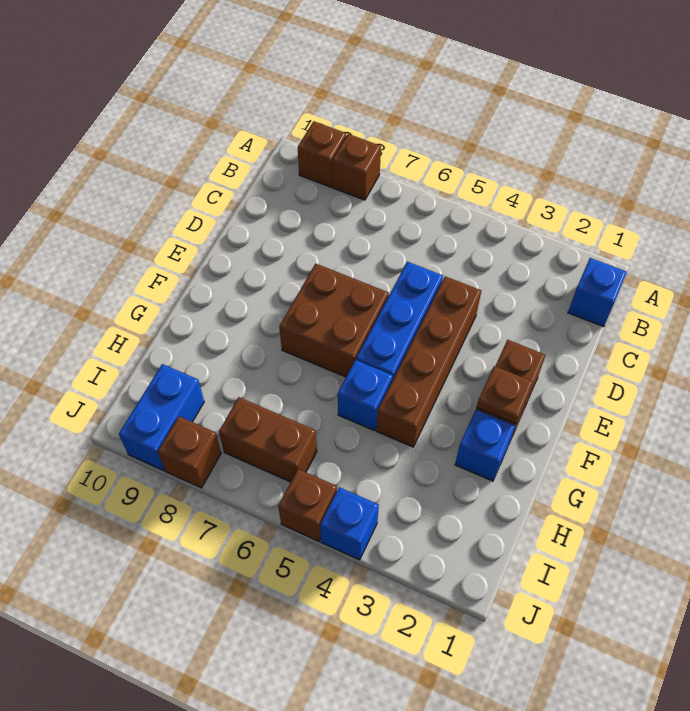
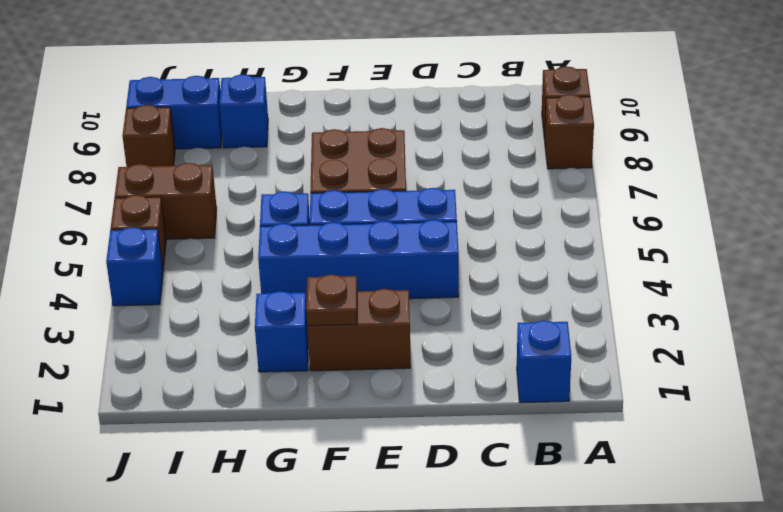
brown 1x4 brick [376,276,481,447] -> blue 1x4 brick [258,220,459,301]
none -> blue 1x1 brick [219,74,268,148]
brown 1x2 brick [219,397,317,482] -> brown 1x2 brick turned to [115,163,217,239]

